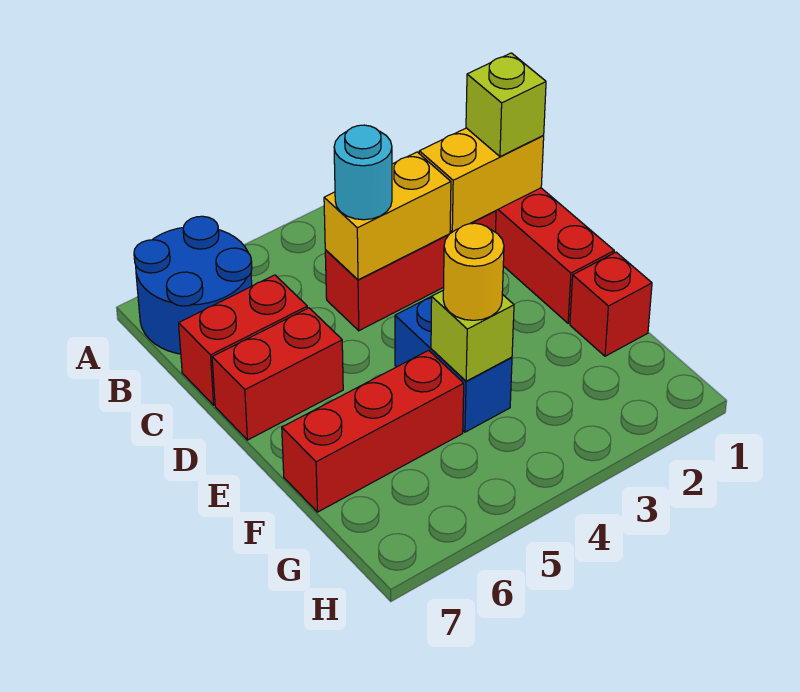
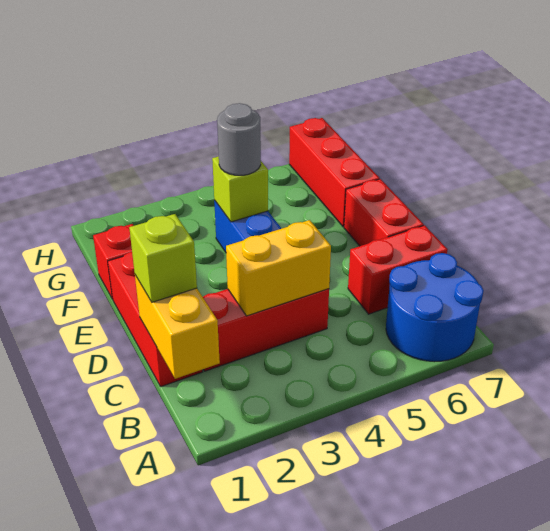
yellow 1x2 brick [419,128,544,232] -> yellow 1x2 brick turned to [135,275,220,379]
cyan 1x1 round brick [334,125,392,220] -> none
red 1x2 brick [212,308,343,440] -> red 1x2 brick turned to [344,179,424,246]
yellow 1x1 round brick [443,223,504,320] -> grey 1x1 round brick [217,103,261,175]
red 1x3 brick [282,350,464,512] -> red 1x3 brick turned to [289,118,379,227]

